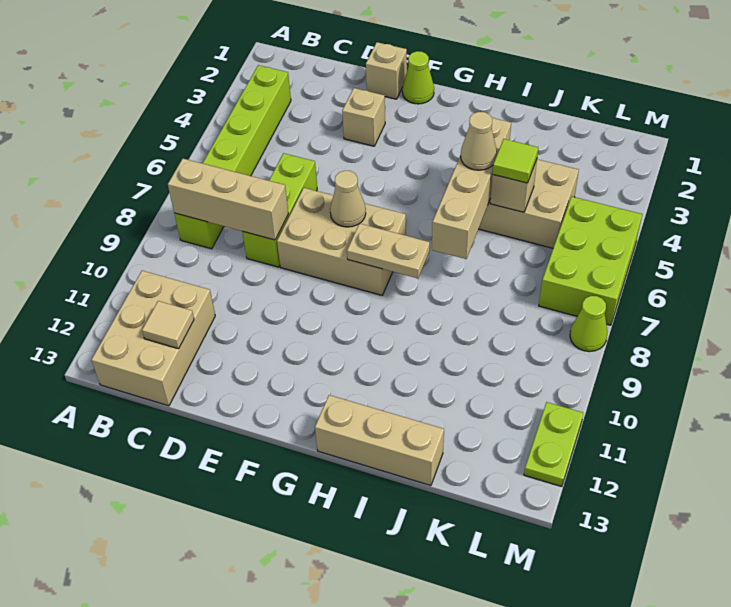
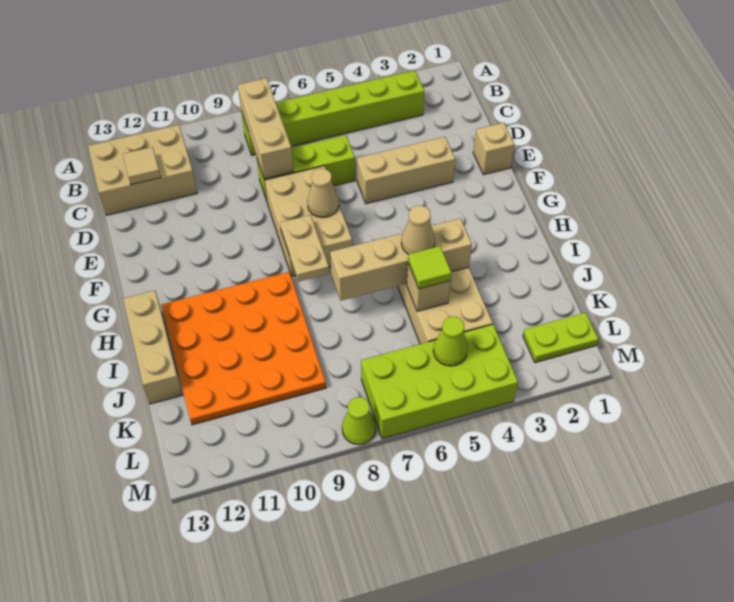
tan 1x1 brick [342,88,385,146] -> tan 1x3 brick [357,137,455,204]
lime 1x1 cone [402,51,434,104] -> lime 1x1 cone moved to [433,317,468,366]
none -> orange 4x4 plate [162,272,326,425]
lime 2x3 brick [539,197,642,325] -> lime 2x4 brick [361,325,518,439]
lime 1x2 plate [524,402,583,487] -> lime 1x2 plate moved to [523,313,599,363]

